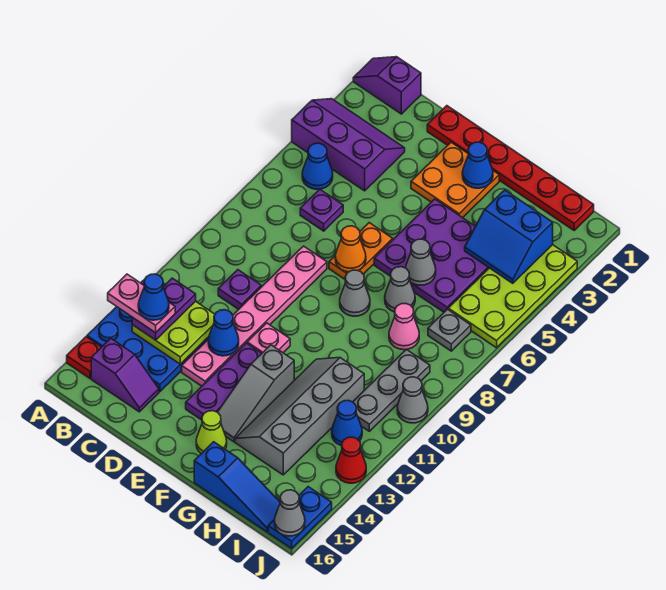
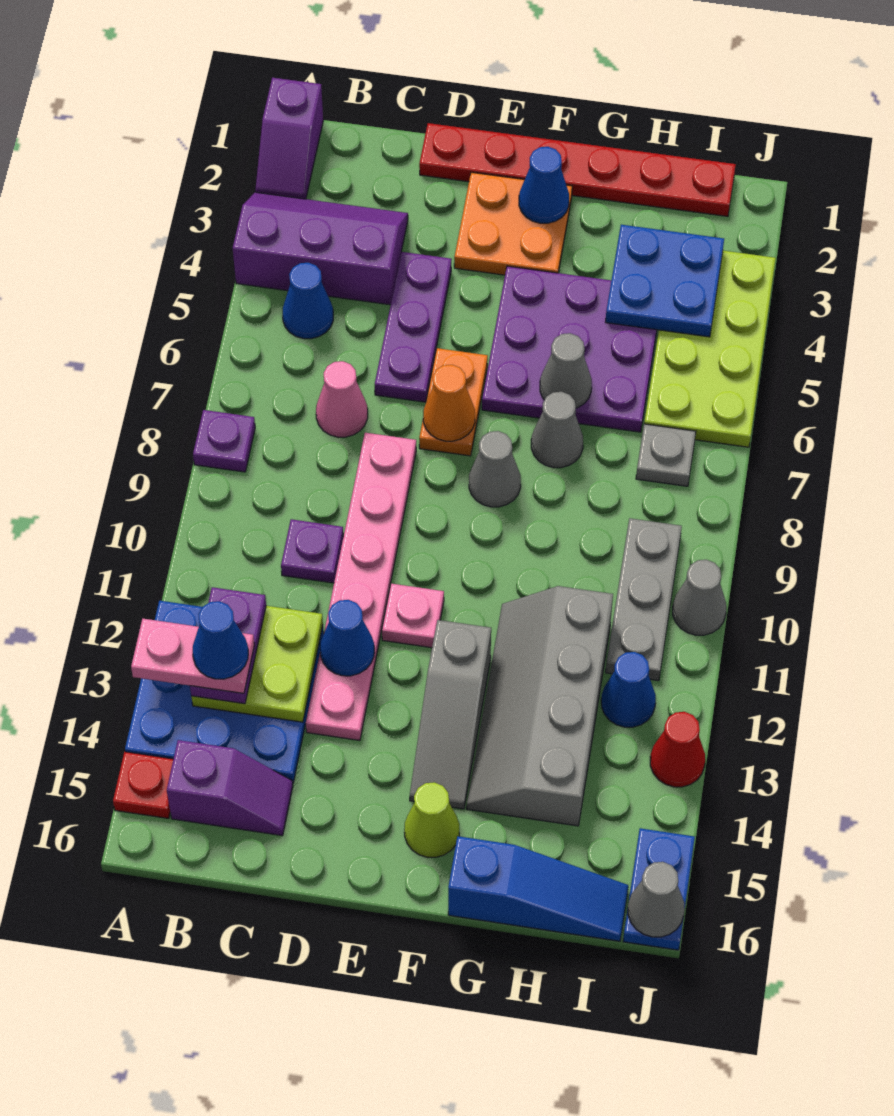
purple 1x2 slope [353,57,421,114] -> purple 1x2 slope turned to [255,78,323,199]
purple 1x1 plate [300,189,343,231] -> purple 1x1 plate moved to [193,410,255,472]
purple 1x3 plate [186,343,262,420] -> purple 1x3 plate moved to [375,252,451,402]
blue 2x2 slope [465,190,553,283] -> blue 2x2 plate [606,225,724,337]
pink 1x1 cone [389,303,419,350] -> pink 1x1 cone moved to [316,361,368,437]

